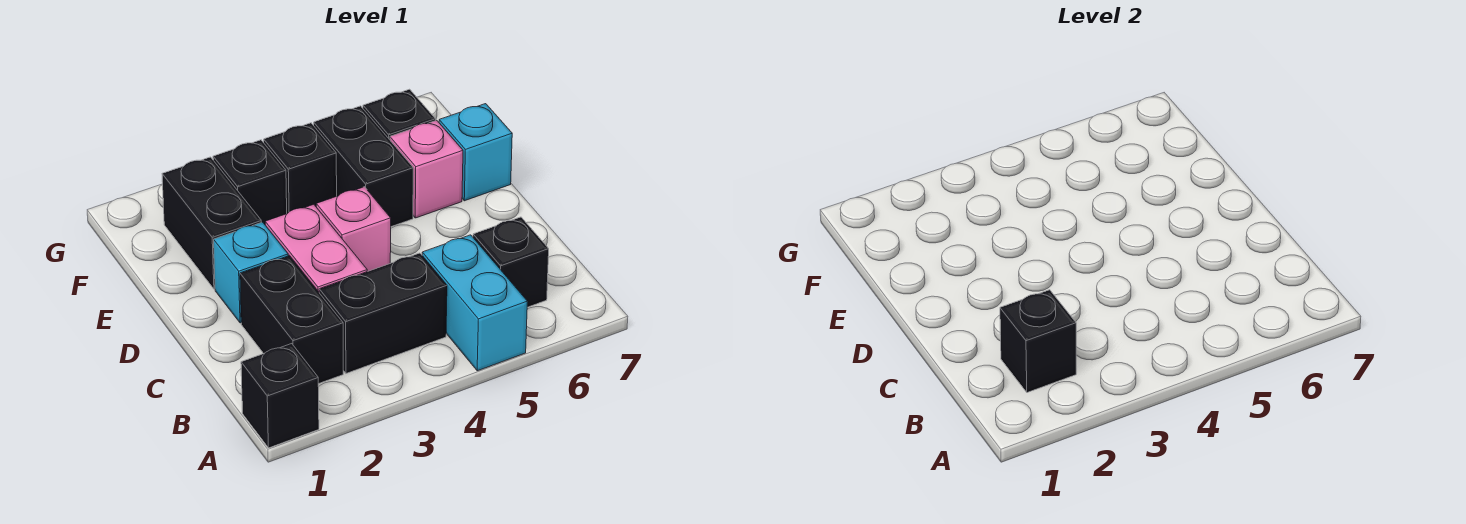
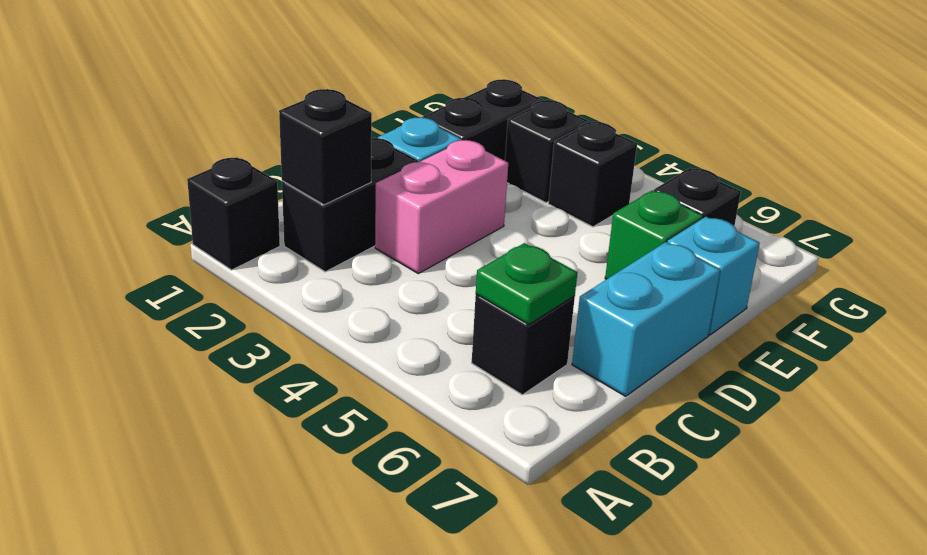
cyan 1x2 brick [422,235,527,371] -> cyan 1x2 brick moved to [572,242,720,396]
black 1x2 brick [319,253,447,373] -> none
none -> green 1x1 plate [476,243,577,324]
pink 1x1 brick [316,187,391,271] -> none
black 1x2 brick [314,106,413,227] -> none
pink 1x1 brick [390,120,463,218] -> green 1x1 brick [605,191,703,279]

